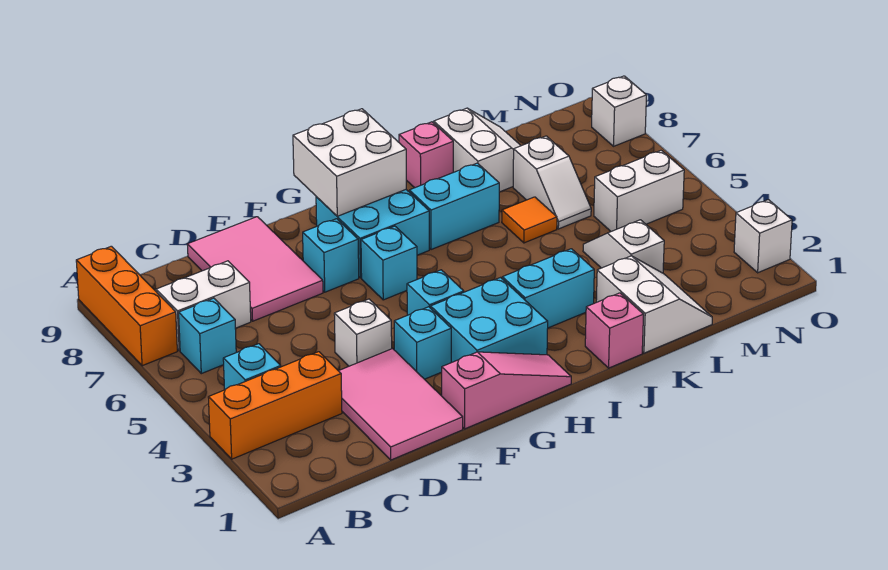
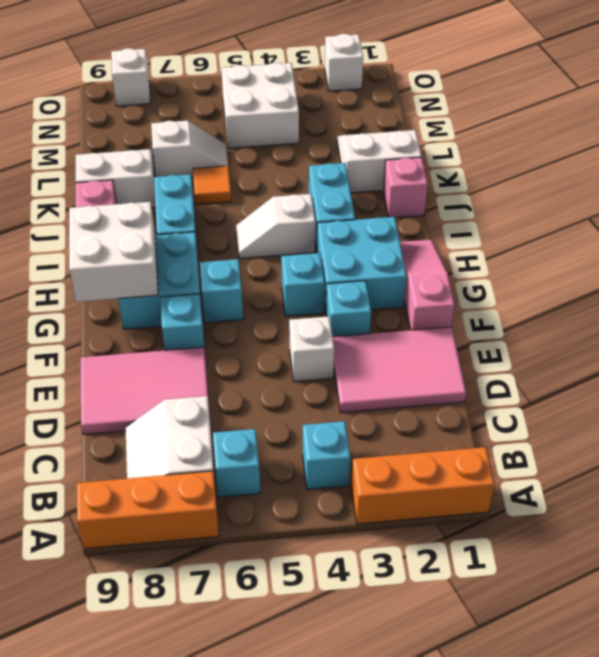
orange 1x3 brick [208,352,342,459] -> orange 1x3 brick turned to [351,447,494,524]
white 1x2 slope [583,220,664,273] -> white 1x2 slope moved to [236,194,315,259]
white 1x2 brick [594,150,684,231] -> white 2x2 brick [221,62,299,149]

